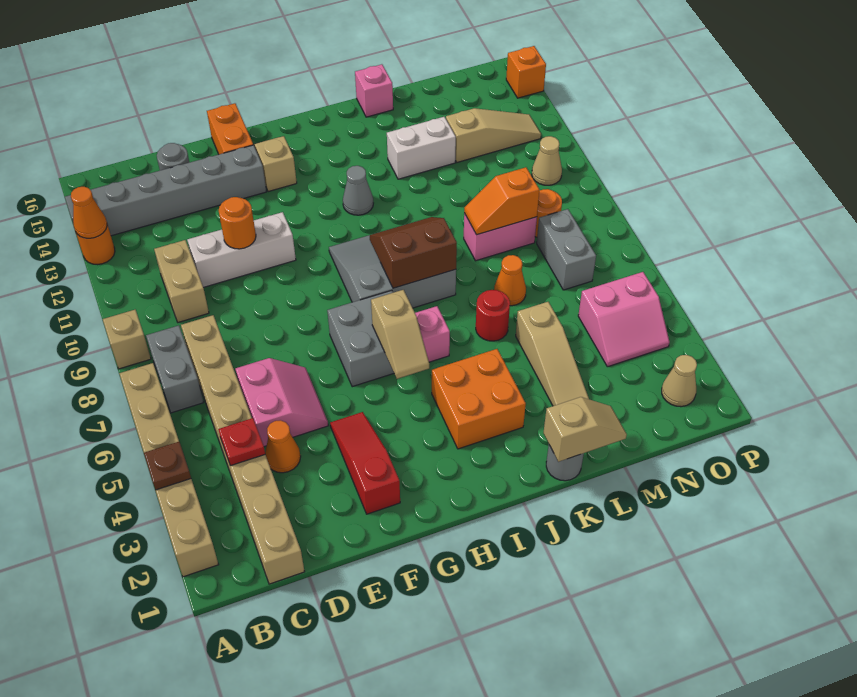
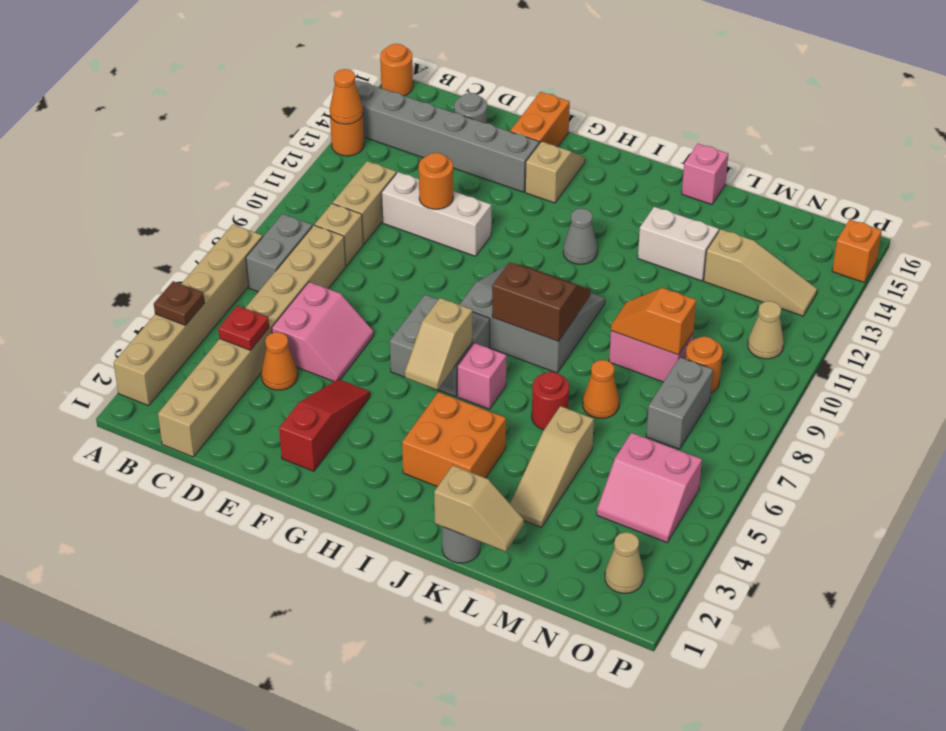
tan 1x1 brick [103,310,151,369] -> tan 1x1 brick moved to [315,203,363,266]
none -> orange 1x1 round brick [380,44,413,96]

